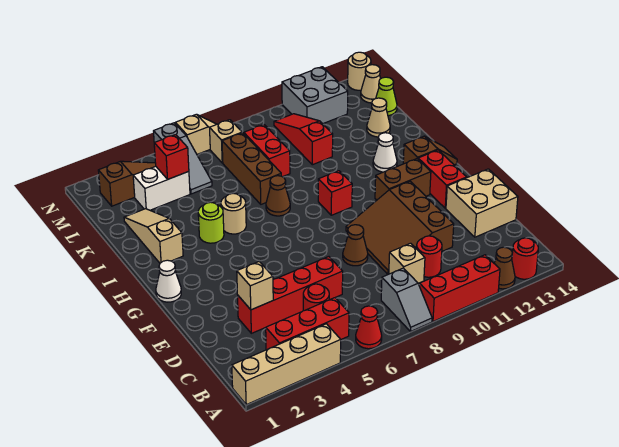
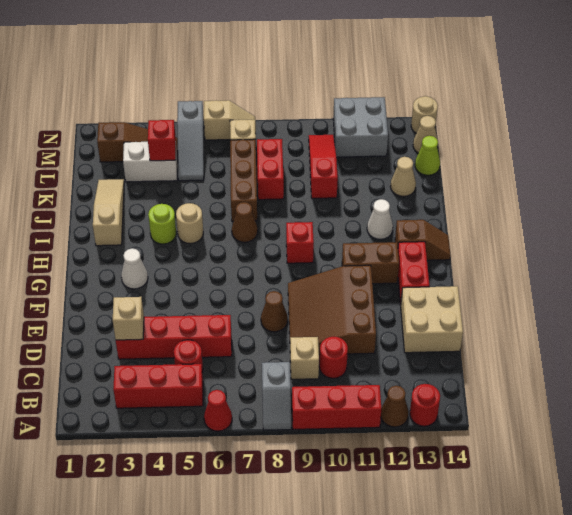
tan 1x4 brick [232,324,341,405] -> none
white 1x1 cone [156,260,181,302] -> white 1x1 cone moved to [121,248,148,289]

